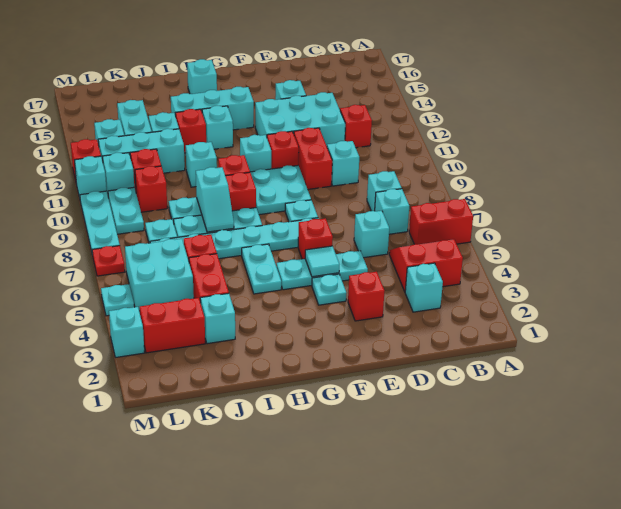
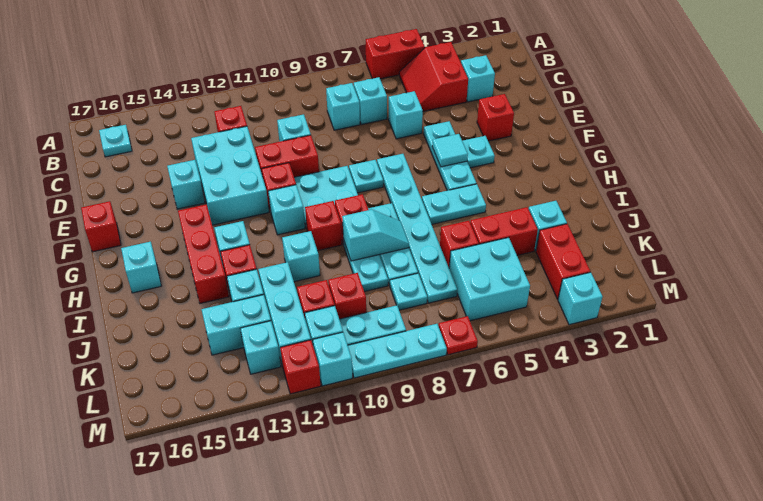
red 1x2 brick [409,199,473,244] -> red 1x2 brick turned to [366,29,425,79]
red 1x1 brick [298,218,333,259] -> red 1x1 brick moved to [81,201,121,252]
cyan 1x3 brick [171,87,254,130] -> red 1x3 brick [178,204,229,303]
cyan 1x1 plate [101,284,134,316] -> cyan 1x1 plate moved to [99,125,132,157]

